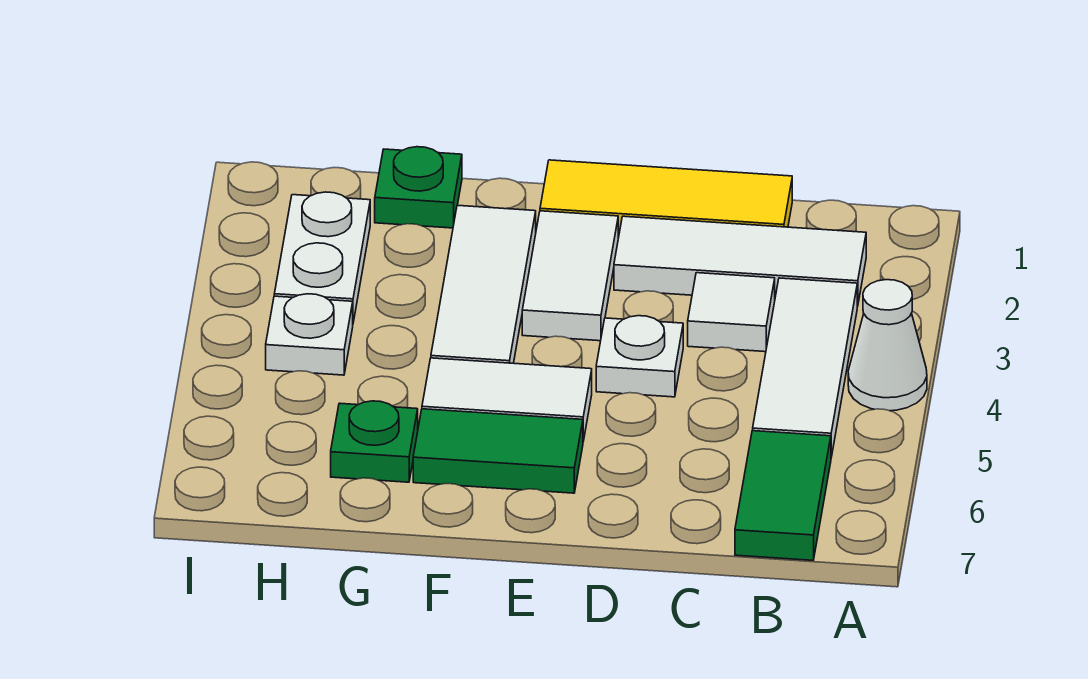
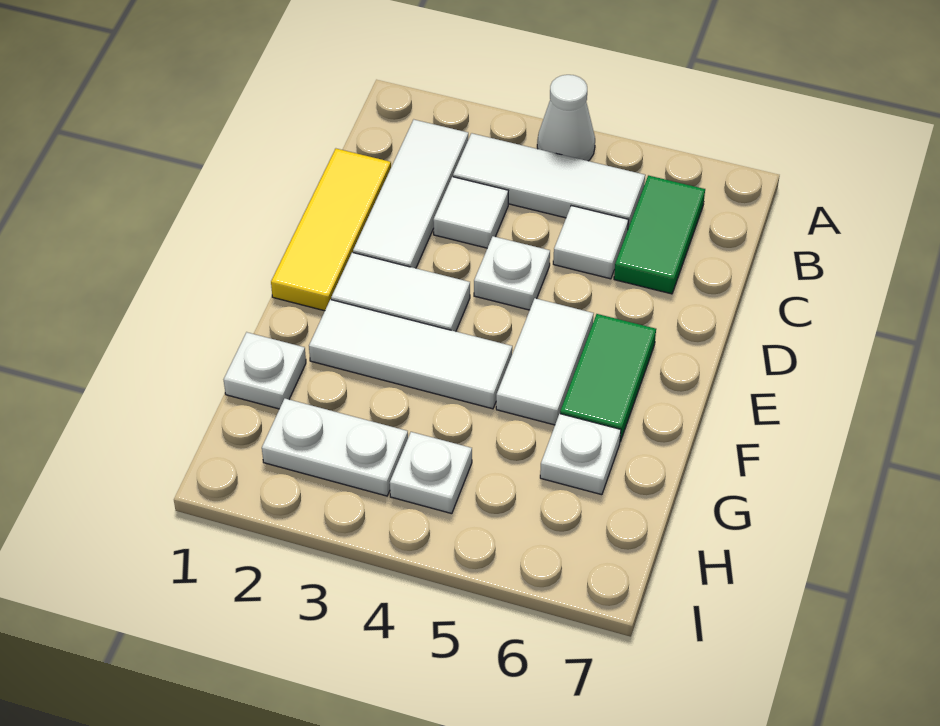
green 1x2 tile [735,431,831,560] -> green 1x2 tile turned to [614,175,705,294]
none -> white 1x1 tile [553,206,628,279]
green 1x1 plate [375,147,462,228] -> white 1x1 plate [224,332,306,409]
green 1x1 plate [331,401,418,482] -> white 1x1 plate [540,414,621,495]

